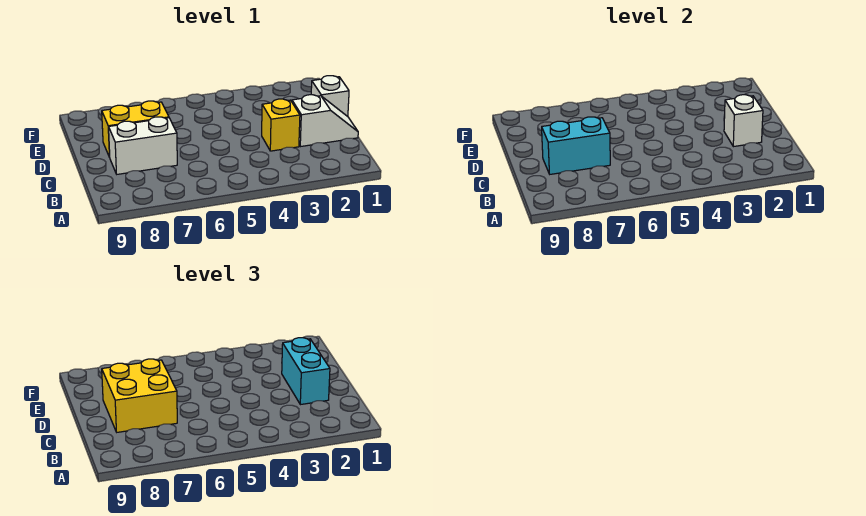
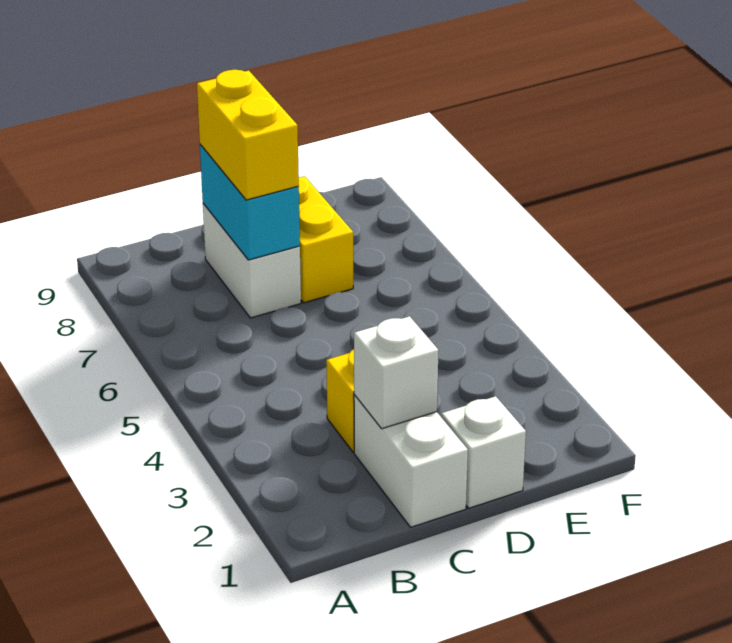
white 1x2 slope [292,95,358,147] -> white 1x2 brick [354,395,468,527]
cyan 1x2 brick [282,338,330,405] -> none
yellow 2x2 brick [102,359,177,432] -> yellow 1x2 brick [197,70,299,200]

